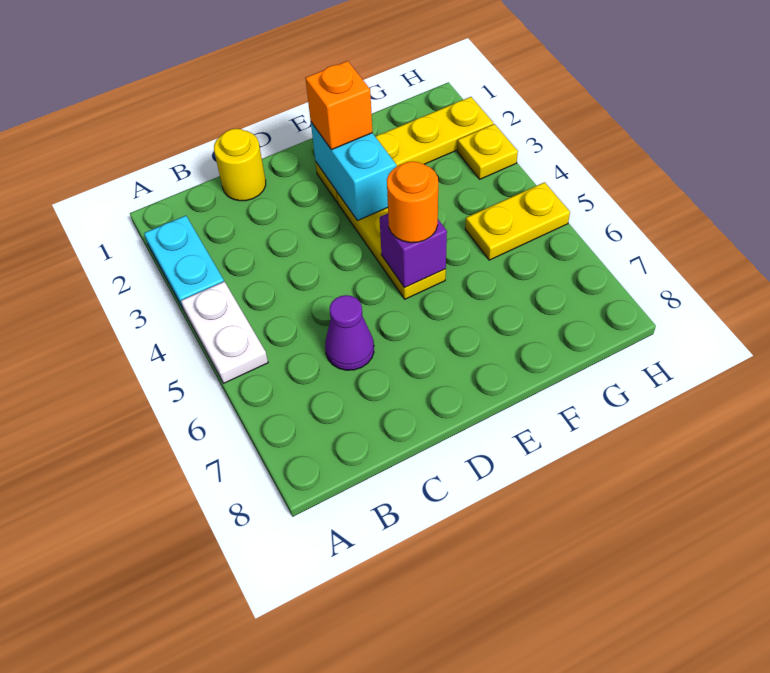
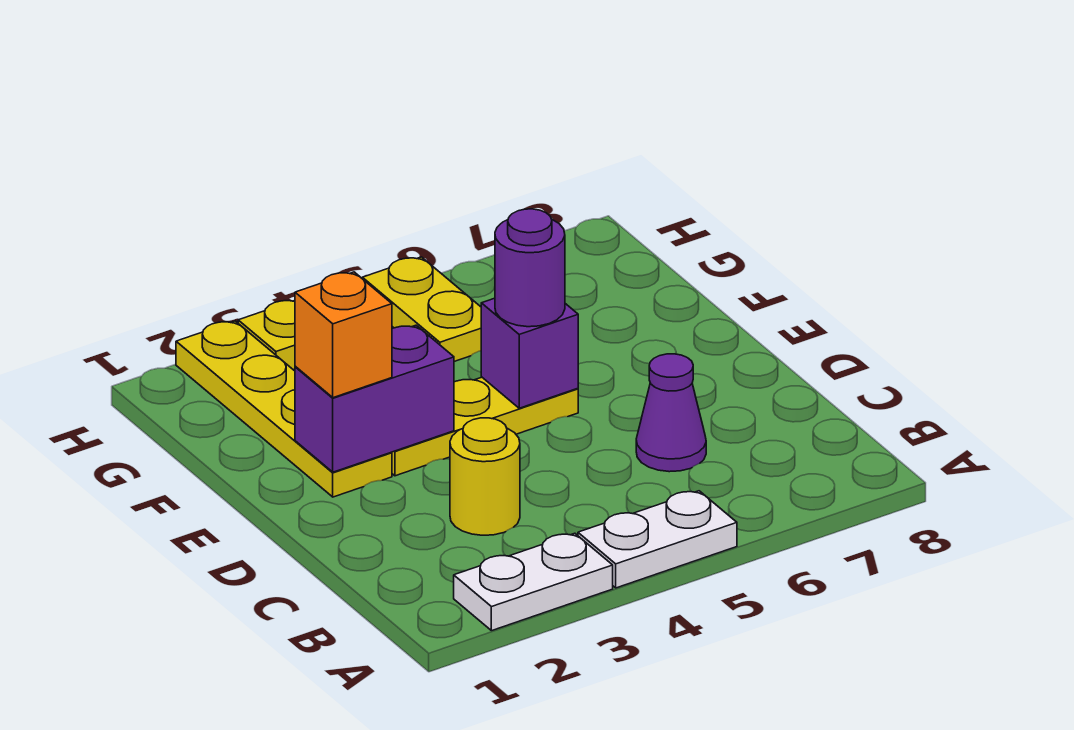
cyan 1x2 plate [144,216,224,310] -> white 1x2 plate [454,533,613,631]
yellow 1x1 round brick [214,129,266,201] -> yellow 1x1 round brick moved to [450,418,520,535]
cyan 1x2 brick [311,122,396,221] -> purple 1x2 brick [295,325,454,472]
orange 1x1 round brick [387,161,438,243] -> purple 1x1 round brick [495,209,565,327]

